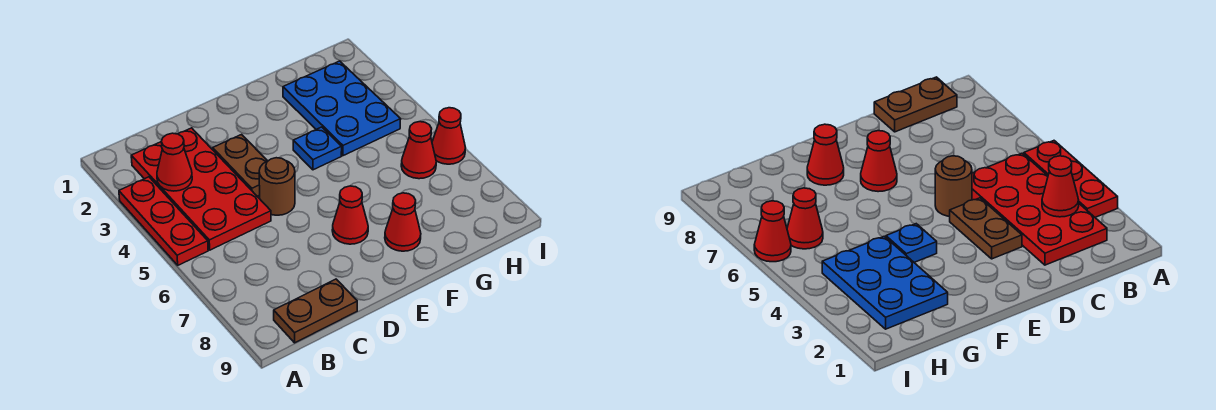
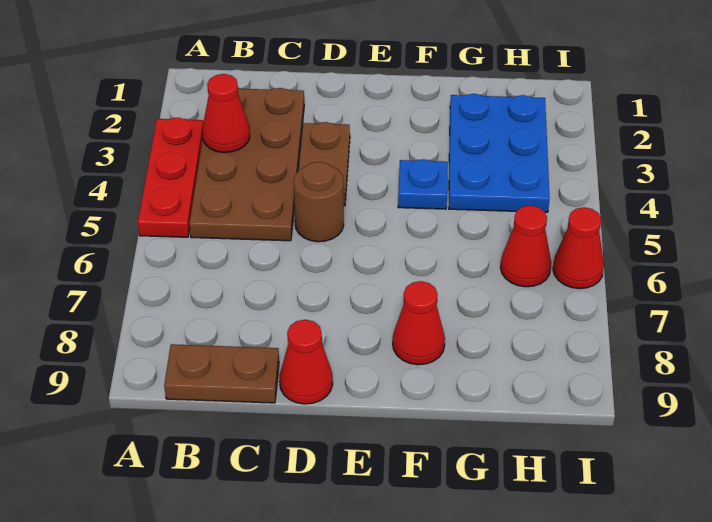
red 2x4 plate [131,128,271,250] -> brown 2x4 plate [189,88,304,241]
red 1x1 cone [332,186,368,244] -> red 1x1 cone moved to [279,320,333,404]

